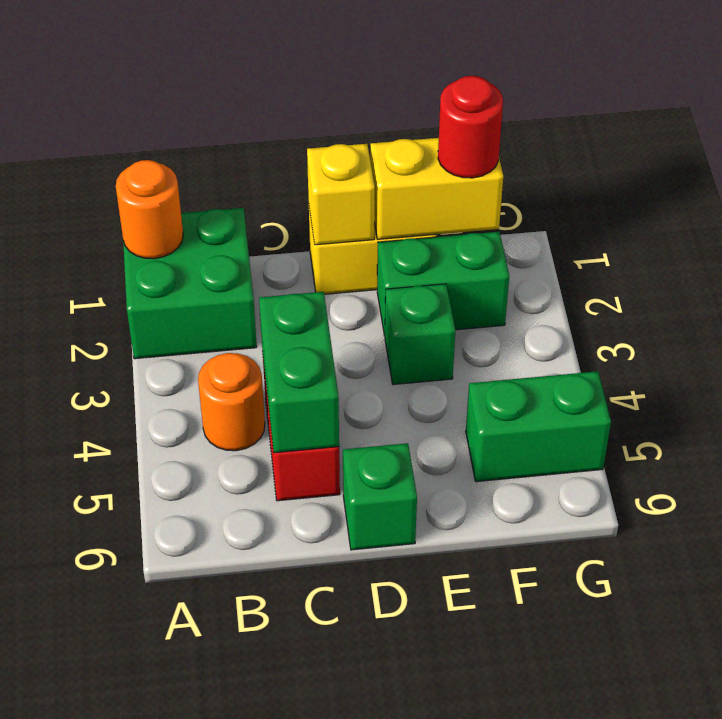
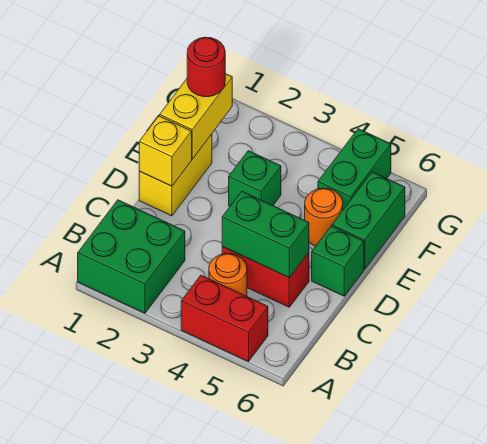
orange 1x1 round brick [116,160,183,259] -> orange 1x1 round brick moved to [305,188,343,246]
none -> red 1x2 brick [181,275,268,362]
green 1x2 brick [377,232,509,336] -> green 1x2 brick moved to [332,172,405,269]

